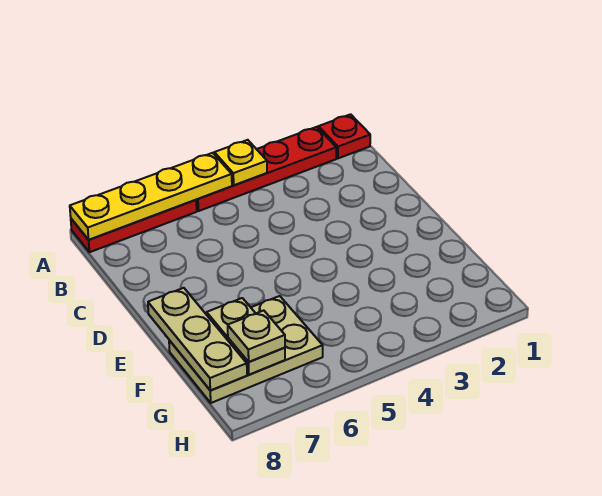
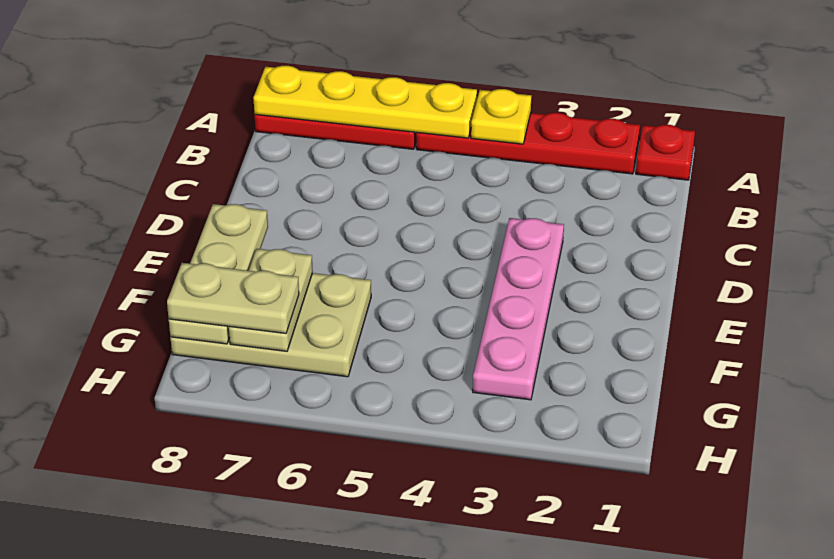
none -> pink 1x4 plate [473,218,564,400]
tan 1x1 plate [228,310,285,362] -> tan 1x2 plate [167,263,299,333]

